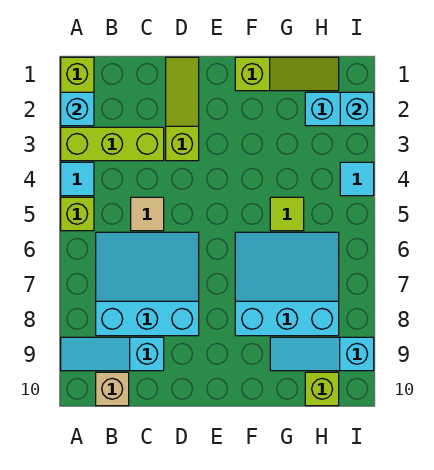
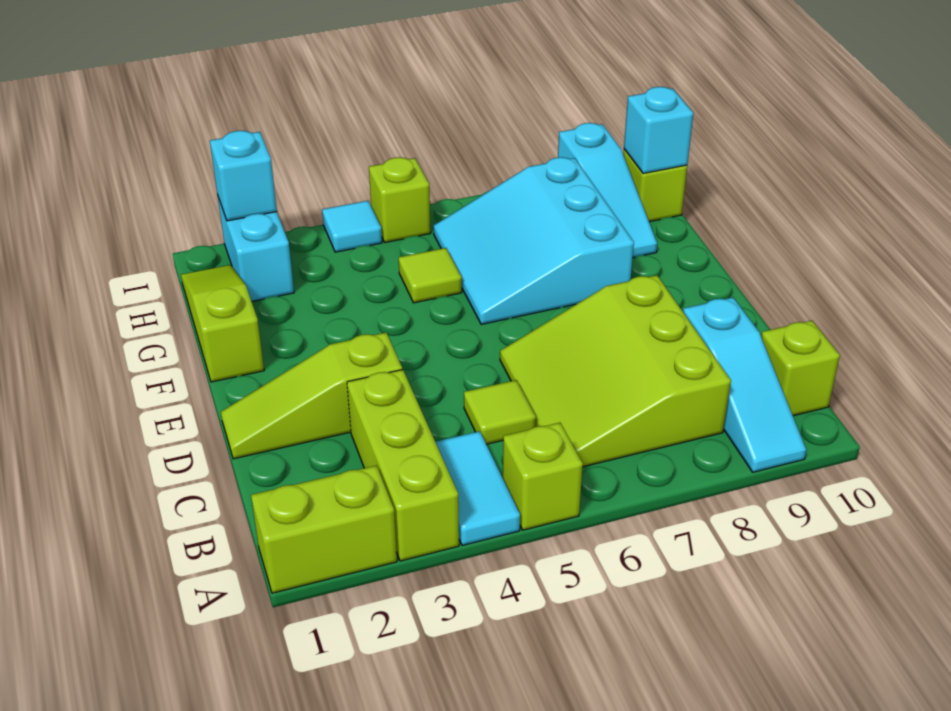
cyan 1x1 brick [61,92,94,126] -> cyan 1x1 brick moved to [624,87,693,173]
cyan 1x1 tile [61,162,94,196] -> cyan 1x2 tile [436,431,520,545]
cyan 3x3 slope [96,232,199,336] -> lime 3x3 slope [500,275,731,467]
tan 1x1 brick [96,372,129,406] -> lime 1x1 brick [761,321,840,416]
tan 1x1 tile [131,197,164,231] -> lime 1x1 tile [464,380,536,444]
none -> lime 1x1 brick [369,157,431,242]

